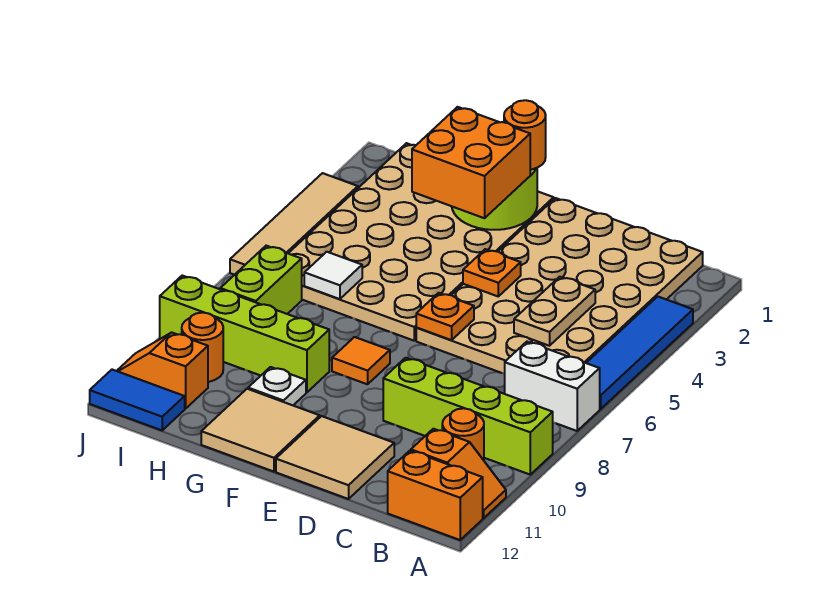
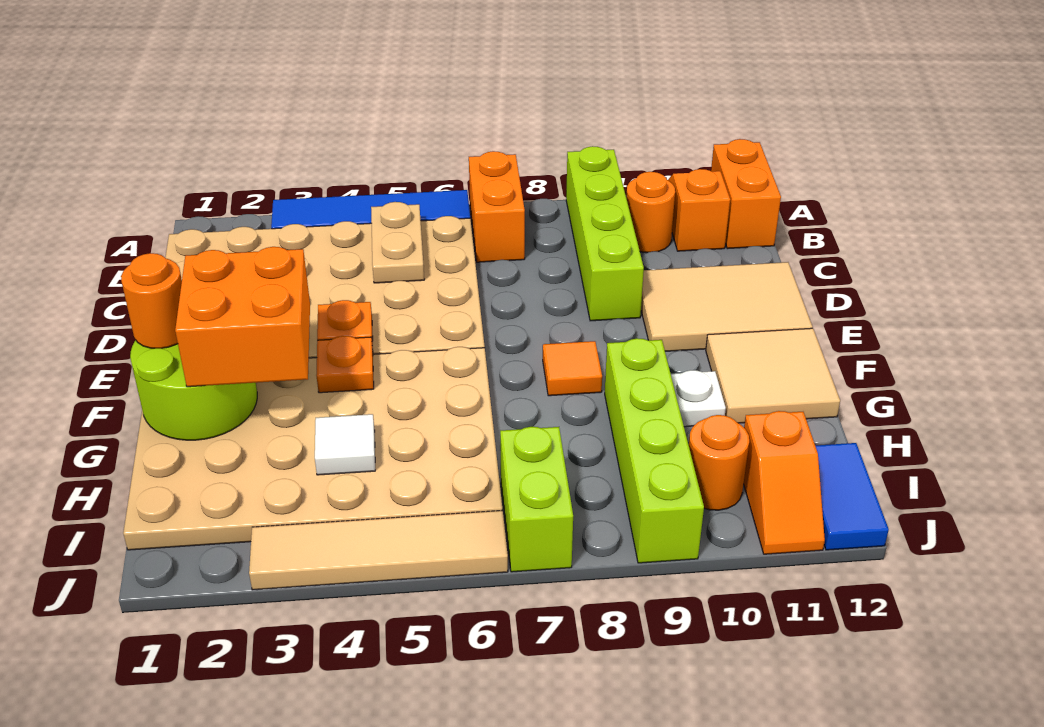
white 1x2 brick [505,342,600,431] -> orange 1x2 brick [469,151,525,262]
tan 1x2 plate [514,277,595,346] -> tan 1x2 plate turned to [371,202,424,283]
tan 2x2 tile [276,416,394,499] -> tan 2x3 tile [641,262,812,351]
orange 1x1 plate [416,293,474,340] -> orange 1x1 plate moved to [316,336,374,393]
white 1x1 tile [304,252,362,299] -> white 1x1 tile moved to [315,414,375,475]
lime 1x2 brick [220,246,302,314] -> lime 1x2 brick turned to [500,427,573,572]

